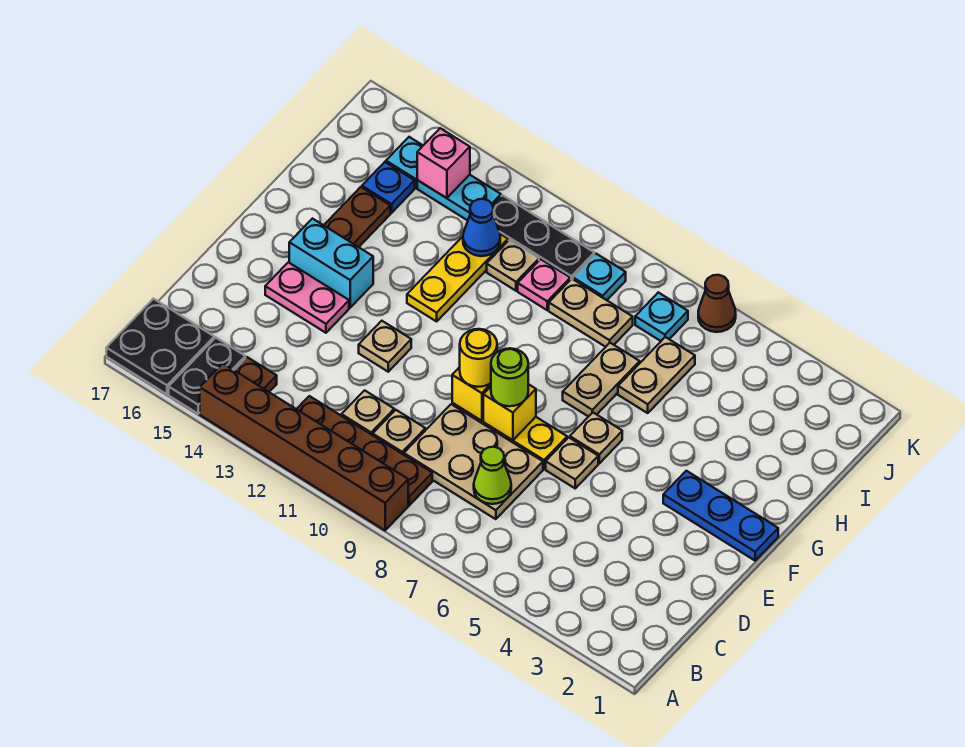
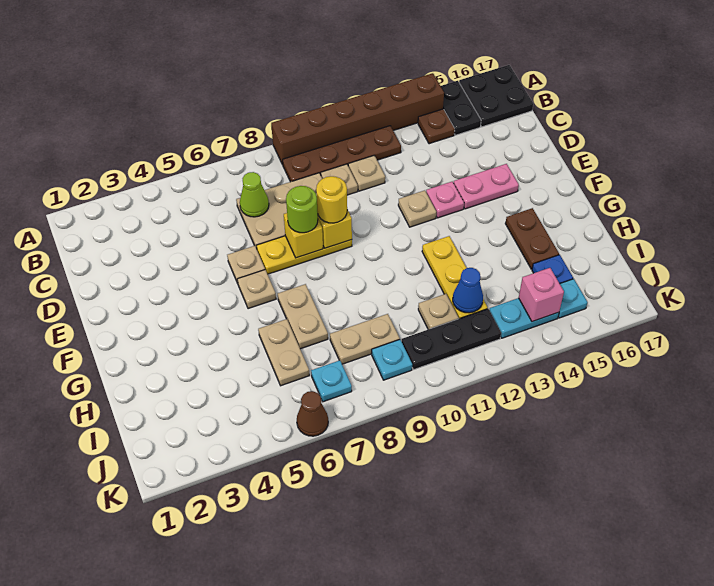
blue 1x3 plate [663,471,778,561] -> none
cyan 1x2 brick [289,219,373,308] -> none
pink 1x1 plate [518,259,570,310] -> pink 1x1 plate moved to [426,182,464,218]

